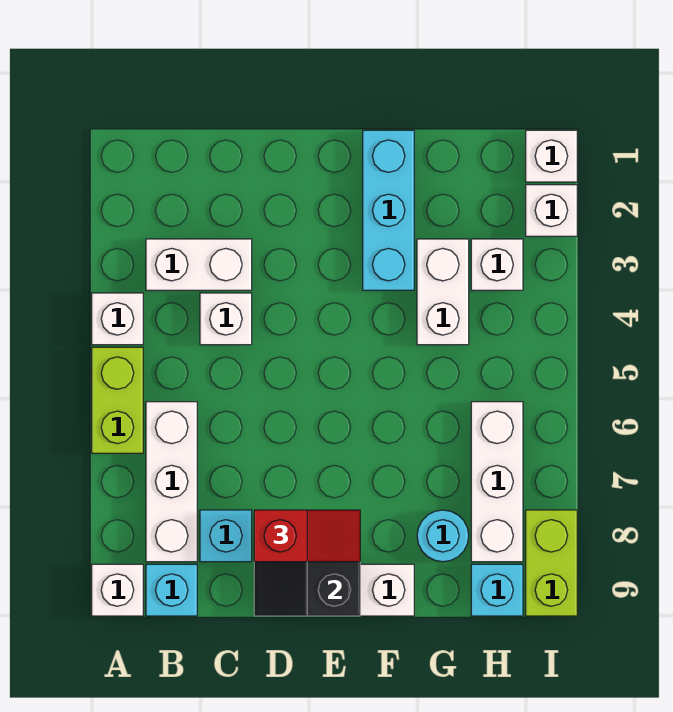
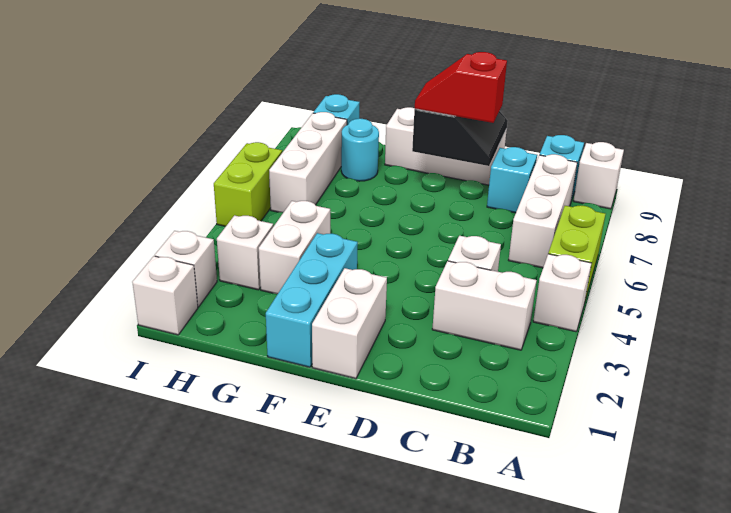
none -> white 1x2 brick [312,268,387,379]
lime 1x2 brick [526,510,577,616] -> lime 1x2 brick moved to [214,142,282,226]

